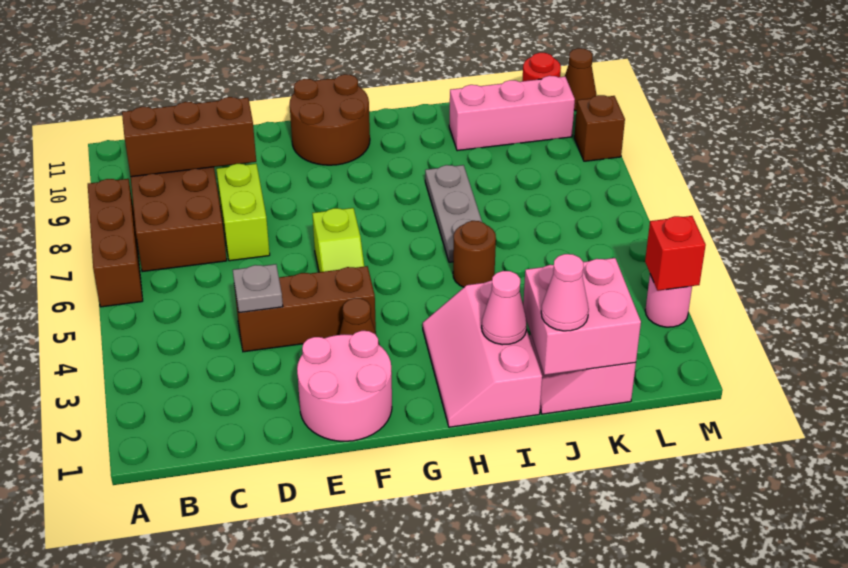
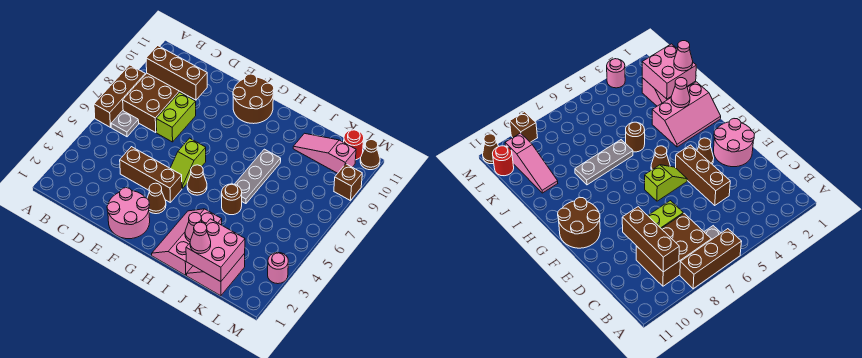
grey 1x1 plate [233,264,283,313] -> grey 1x1 plate moved to [111,111,139,137]
none -> brown 1x1 cone [187,165,207,195]
pink 1x3 brick [449,76,575,151] -> pink 1x3 slope [293,133,356,173]
red 1x1 brick [645,216,706,291] -> none

